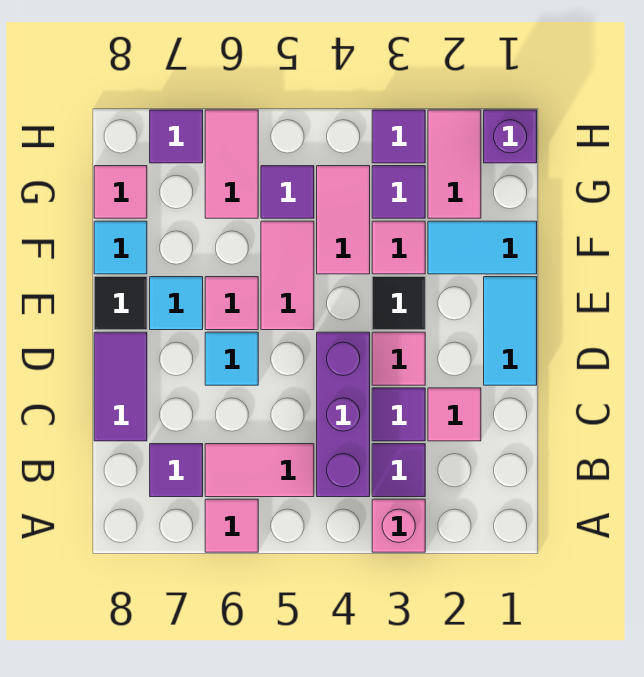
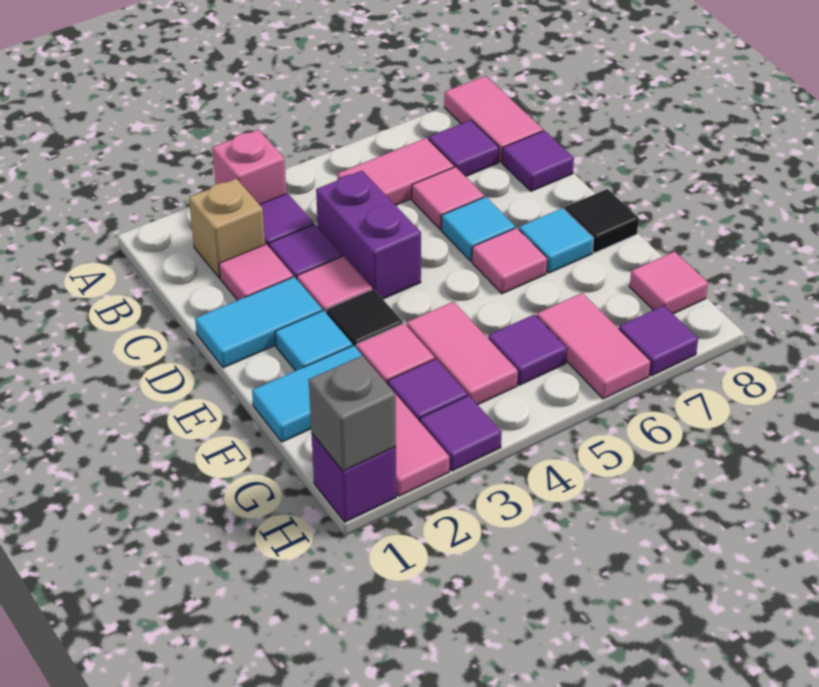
pink 1x1 tile [205,499,258,552] -> pink 1x1 tile moved to [412,167,484,230]
none -> tan 1x1 brick [189,179,265,278]
purple 1x3 brick [317,332,370,497] -> purple 1x2 brick [316,171,421,299]
purple 1x2 tile [94,332,147,441] -> purple 1x1 tile [502,131,574,191]
cyan 1x2 tile [484,277,537,385] -> cyan 1x2 tile turned to [195,277,322,368]
pink 1x2 tile [261,221,314,330] -> pink 1x2 tile moved to [444,76,543,162]
cyan 1x1 tile [94,221,147,274] -> cyan 1x1 tile moved to [275,311,352,371]
none -> grey 1x1 brick [309,355,396,471]

